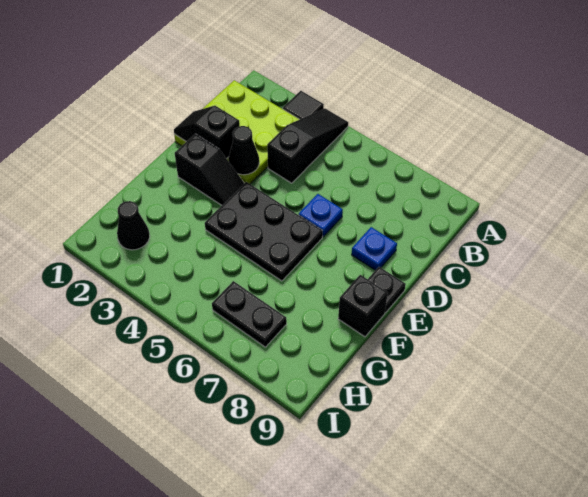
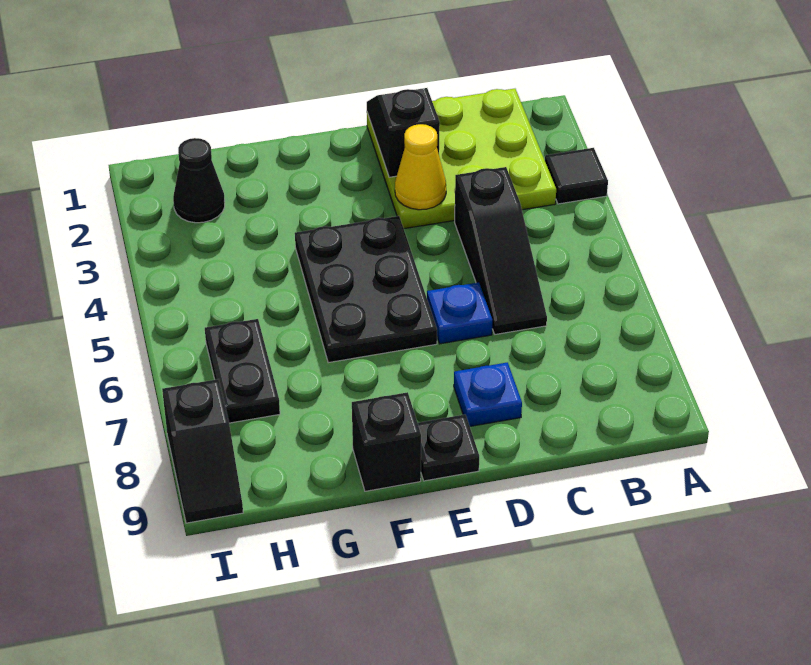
black 1x3 slope [267,108,348,183] -> black 1x3 slope turned to [455,167,547,334]
black 1x1 cone [228,126,259,175] -> yellow 1x1 cone [395,124,446,210]
black 1x2 slope [175,134,244,205] -> black 1x2 slope moved to [162,379,243,523]

